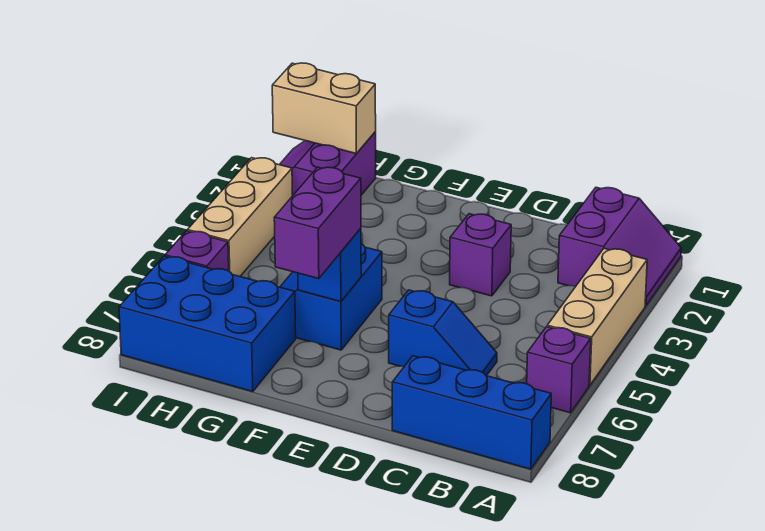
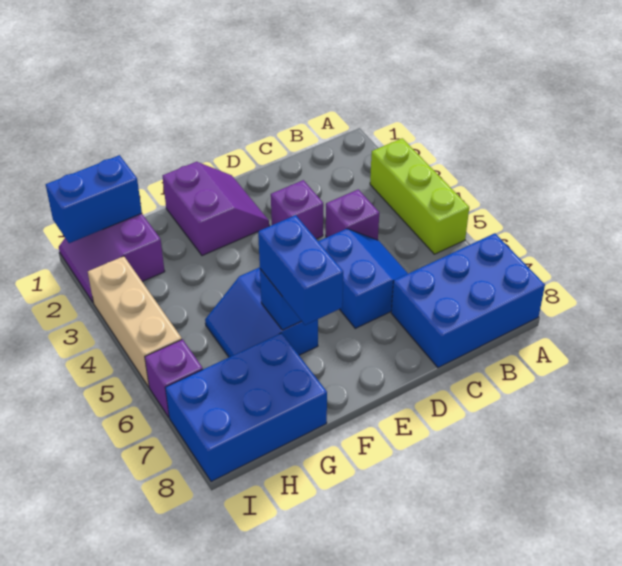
purple 2x2 slope [558,187,681,306] -> purple 2x2 slope moved to [163,162,269,256]
tan 1x3 brick [547,249,647,385] -> lime 1x3 brick [370,138,469,254]
purple 1x1 brick [527,327,591,413] -> purple 1x1 brick moved to [326,189,379,240]
blue 1x3 brick [392,356,551,469] -> blue 2x3 brick [391,233,545,368]
blue 1x2 slope [389,290,497,376] -> blue 2x2 slope [318,229,408,328]
purple 1x2 brick [274,167,361,279] -> blue 1x2 brick [258,215,343,325]
tan 1x2 brick [272,63,376,154] -> blue 1x2 brick [46,155,142,243]

